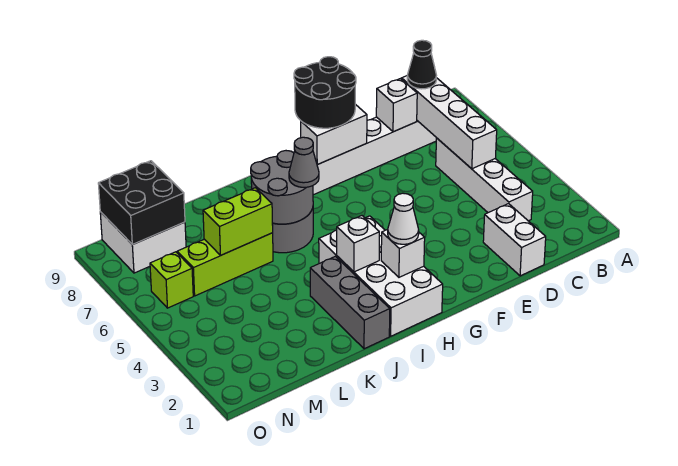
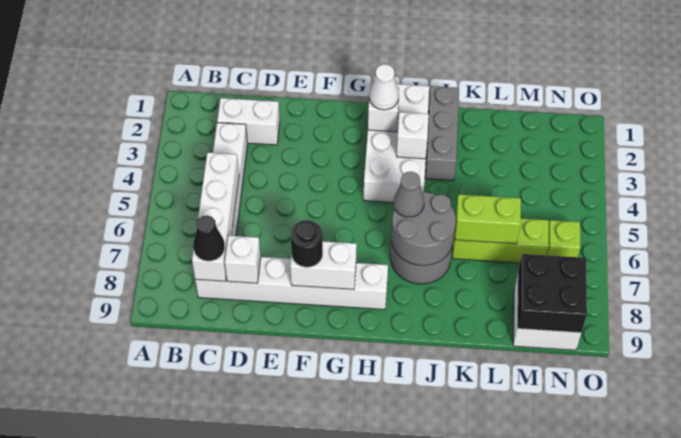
white 1x2 brick [483,204,546,276] -> white 1x2 brick turned to [217,98,280,145]
black 2x2 round brick [294,57,356,128] -> black 1x1 round brick [291,220,323,267]

